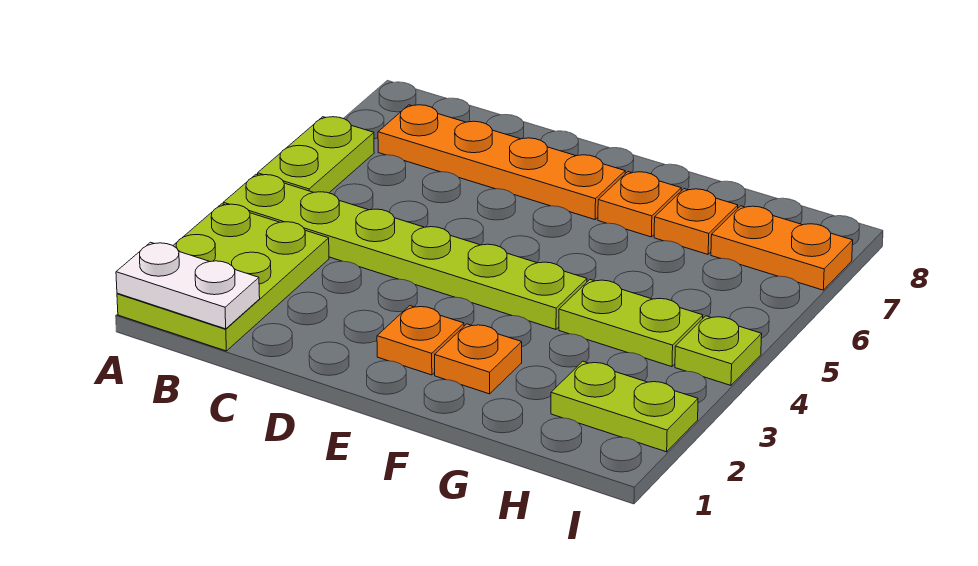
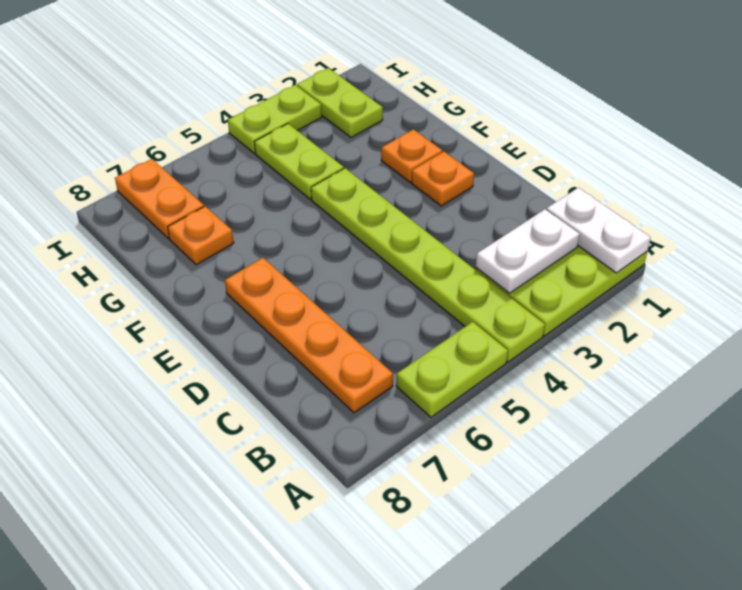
none -> white 1x2 plate [476,209,580,293]
orange 1x1 plate [598,172,681,237] -> none
lime 1x1 plate [675,316,762,385] -> lime 1x2 plate [228,85,322,153]

